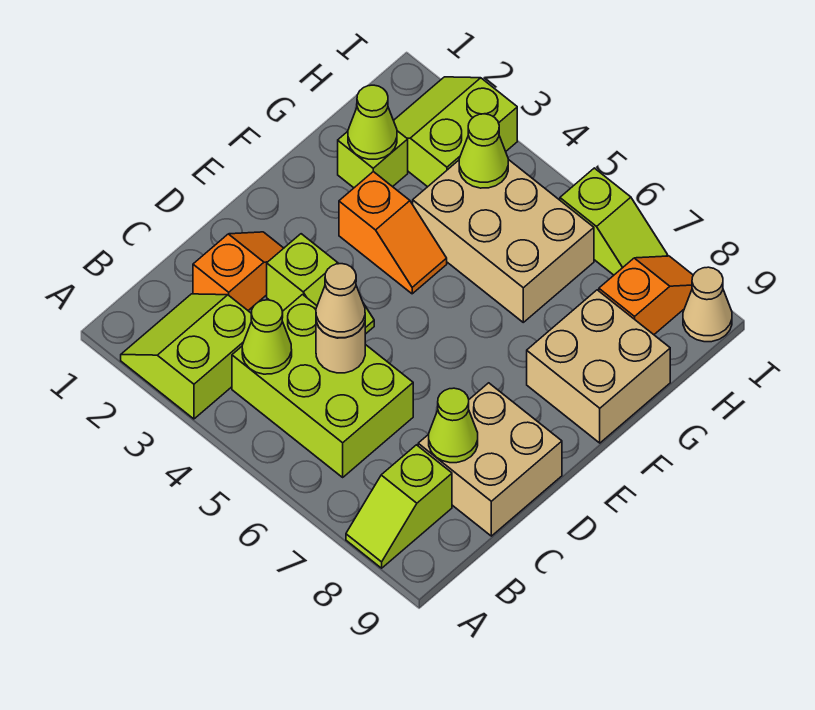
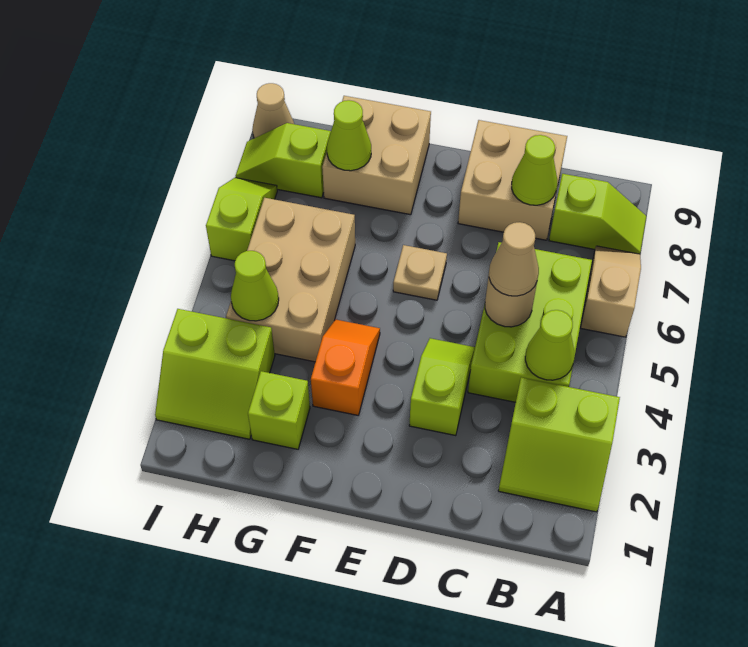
none -> tan 1x2 slope [581,246,641,337]
orange 1x2 slope [193,232,284,310] -> none
none -> tan 1x1 plate [393,245,447,300]
lime 1x1 cone [348,85,397,159] -> lime 1x1 cone moved to [327,100,371,171]
orange 1x2 slope [599,256,693,335] -> lime 1x2 slope [236,123,331,198]

